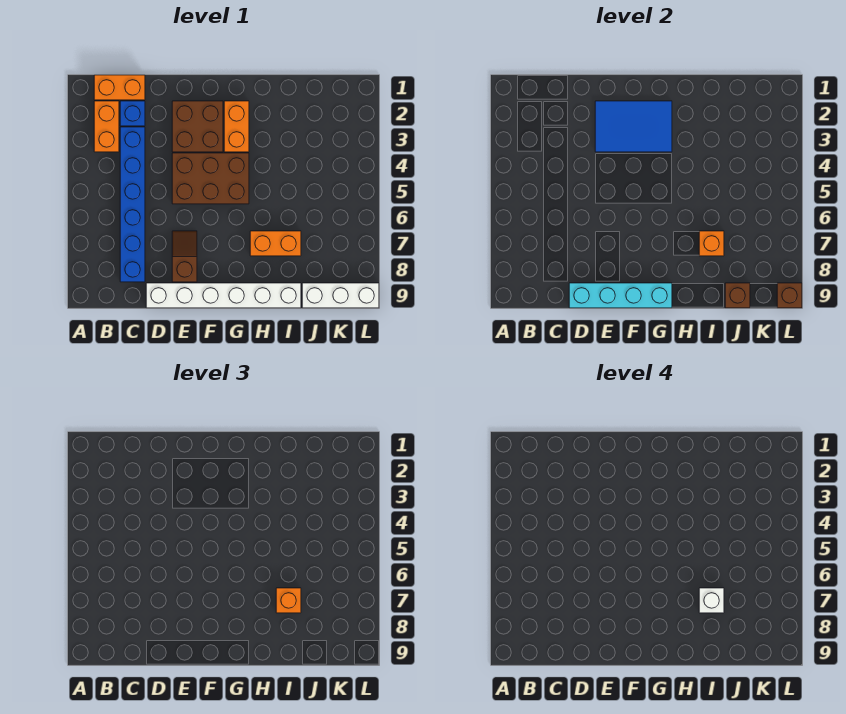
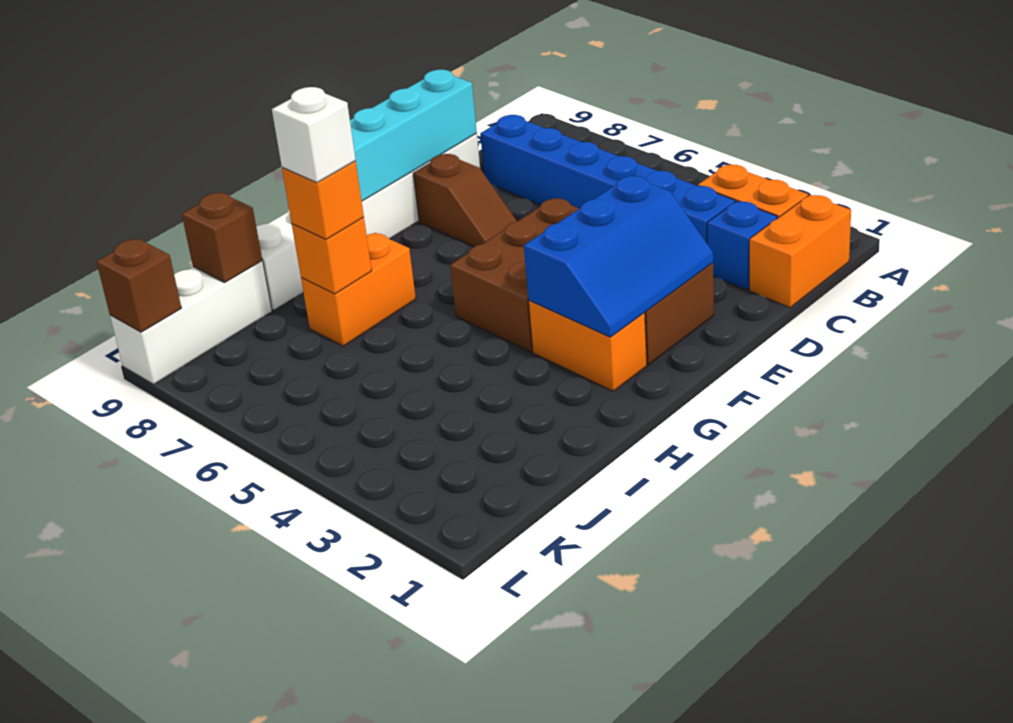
blue 2x3 tile [595,101,672,152] -> blue 2x3 slope [524,176,713,337]

